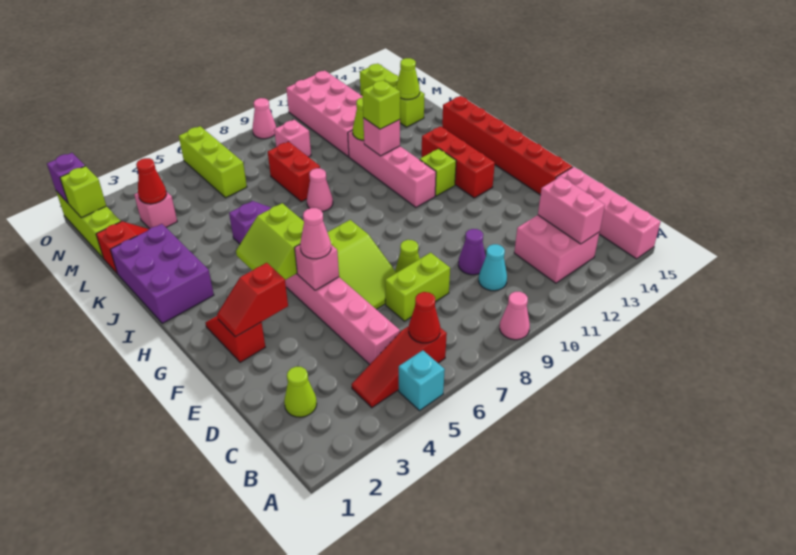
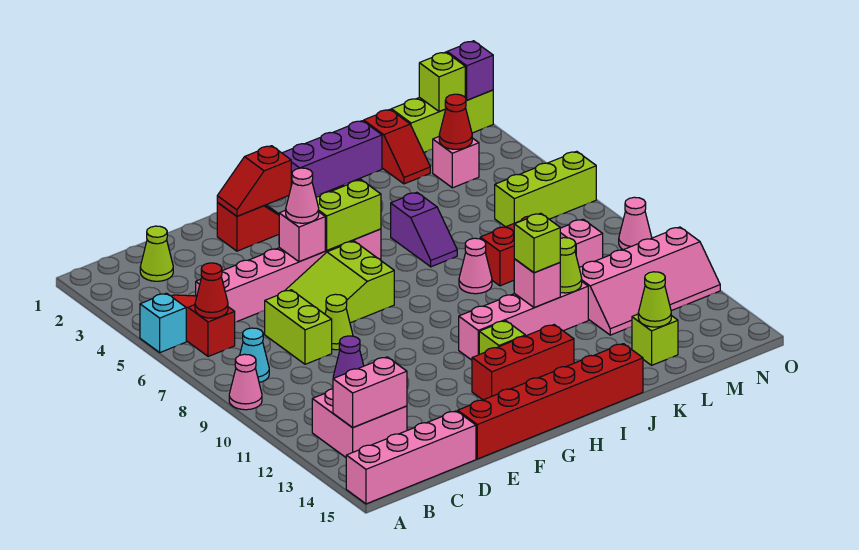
cyan 1x1 cone [479,244,507,291] -> cyan 1x1 cone moved to [240,328,269,383]
red 1x2 slope [217,263,288,337] -> red 1x2 slope turned to [217,146,291,216]
purple 2x3 brick [110,224,214,323] -> purple 1x3 brick [282,121,382,196]
pink 2x4 brick [286,71,363,157] -> pink 2x4 slope [579,227,720,335]
lime 1x3 brick [360,64,425,127] -> lime 1x1 brick [632,314,678,365]

